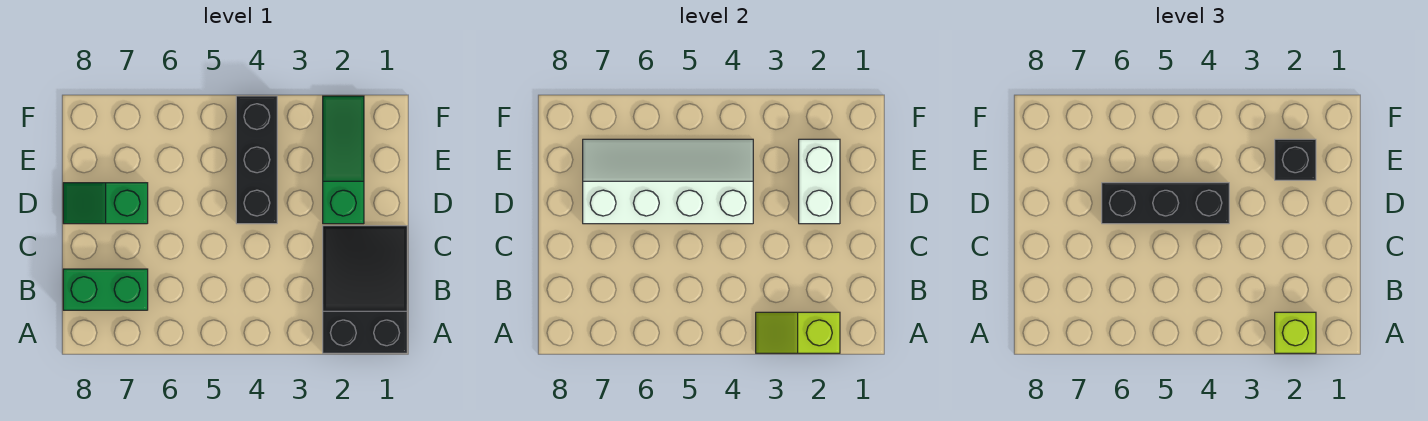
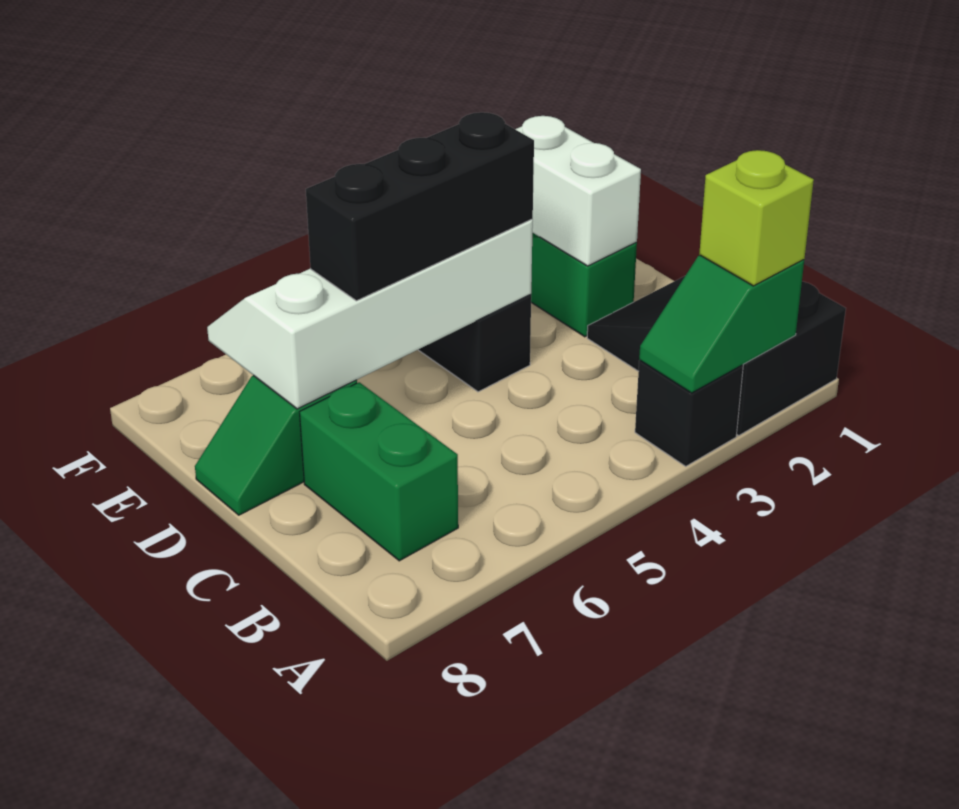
lime 1x2 slope [756,312,840,353] -> green 1x2 slope [639,255,804,393]
green 1x2 brick [63,269,148,310] -> green 1x2 brick turned to [300,382,458,561]
black 1x1 brick [1275,139,1316,180] -> black 1x1 brick moved to [635,360,743,466]

